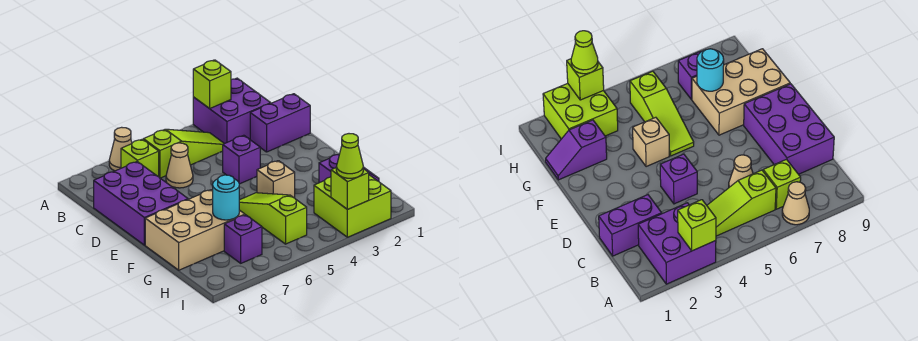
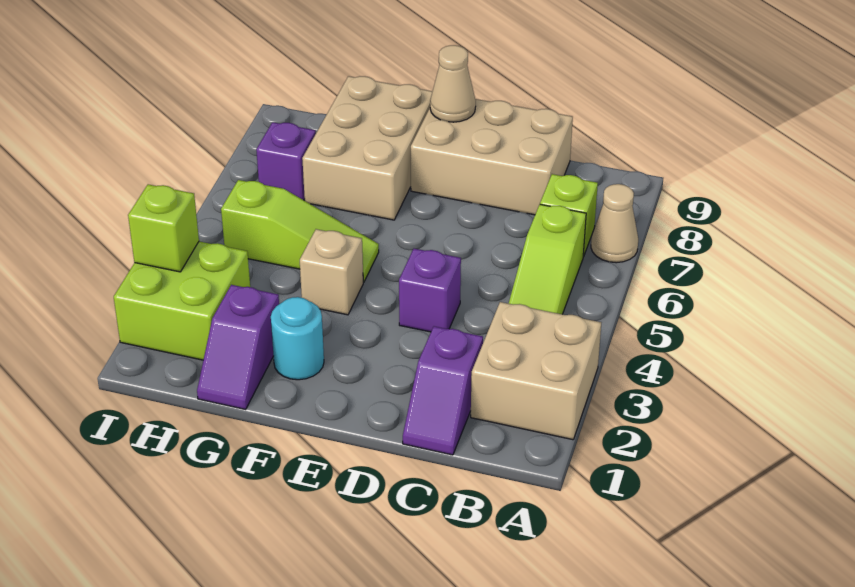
purple 2x2 brick [193,78,271,144] -> tan 2x2 brick [471,302,601,440]
lime 1x1 brick [193,60,231,109] -> none
purple 1x2 brick [250,94,310,152] -> purple 1x2 slope [403,326,483,455]
tan 1x1 cone [166,143,193,188] -> tan 1x1 cone moved to [430,45,476,122]
purple 2x3 brick [94,162,188,245] -> tan 2x3 brick [411,99,573,215]
cyan 1x1 round brick [213,175,239,220] -> cyan 1x1 round brick moved to [271,297,324,380]
lime 1x1 cone [336,134,363,178] -> none

